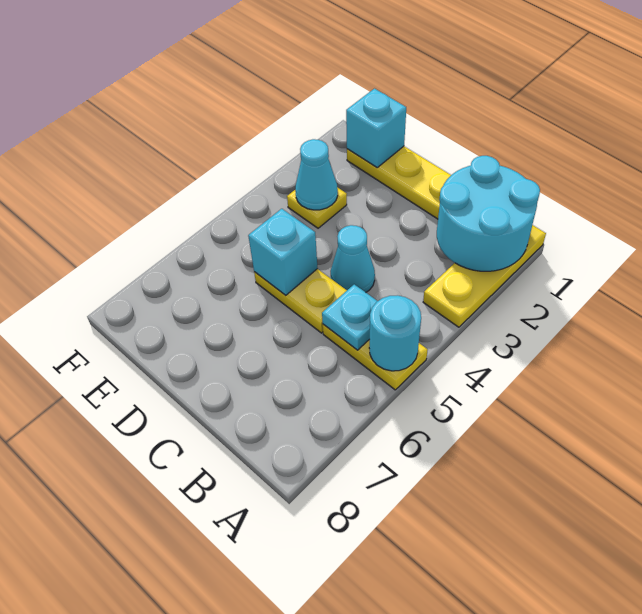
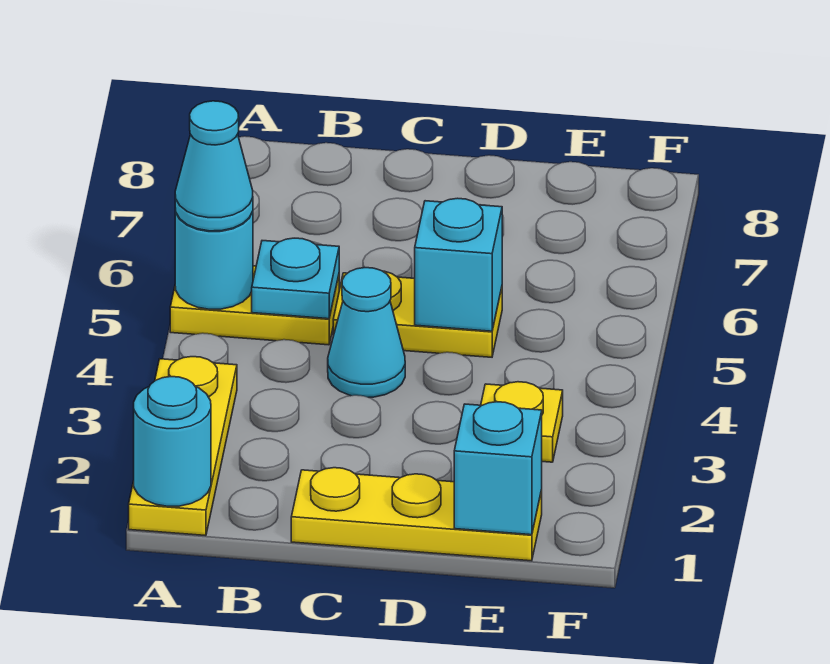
cyan 2x2 round brick [437,156,540,271] -> cyan 1x1 round brick [134,377,211,506]
cyan 1x1 cone [295,139,338,210] -> cyan 1x1 cone moved to [175,101,253,231]

